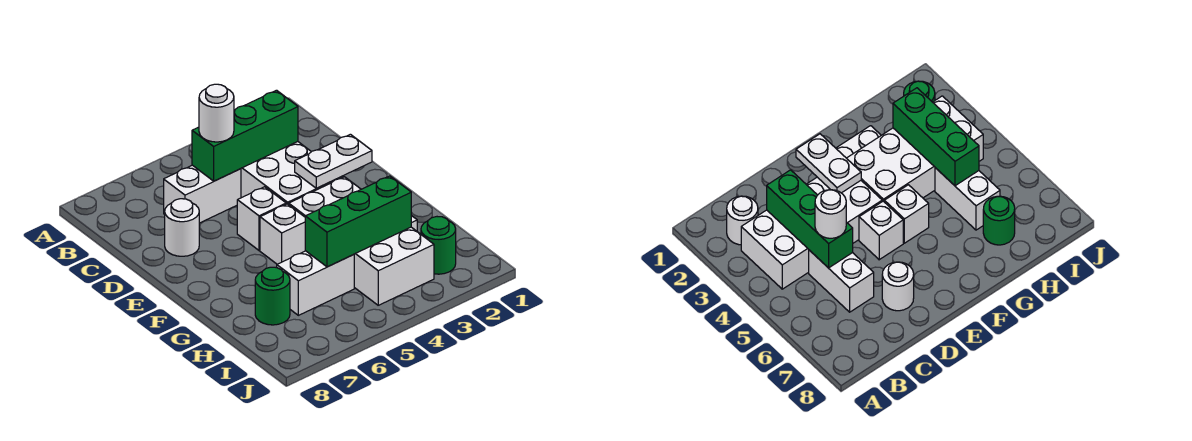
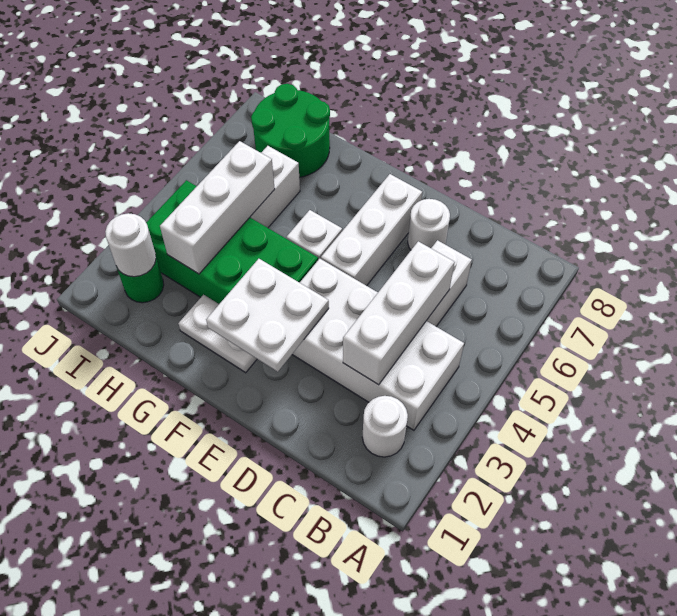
green 1x3 brick [192,90,298,181] -> white 1x3 brick [343,241,455,385]
white 1x1 round brick [199,84,234,142] -> white 1x1 round brick moved to [105,213,156,277]
white 1x2 plate [295,134,372,188] -> white 2x2 plate [206,259,329,372]
white 1x1 brick [237,187,286,250] -> white 1x3 brick [321,174,422,286]
white 2x4 brick [289,177,434,305] -> green 2x4 brick [146,180,318,304]
green 1x3 brick [305,176,411,267] -> white 1x3 brick [160,141,275,274]
green 1x1 round brick [255,267,290,325] -> green 2x2 round brick [251,84,330,177]

